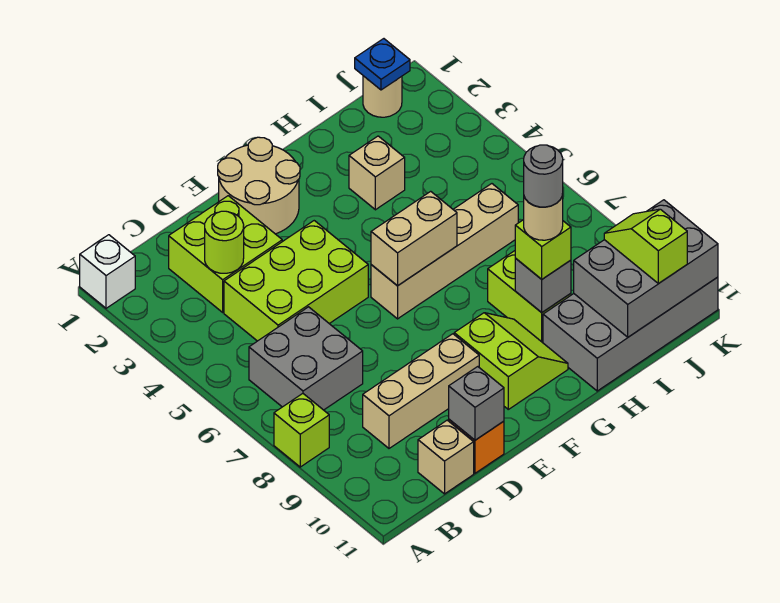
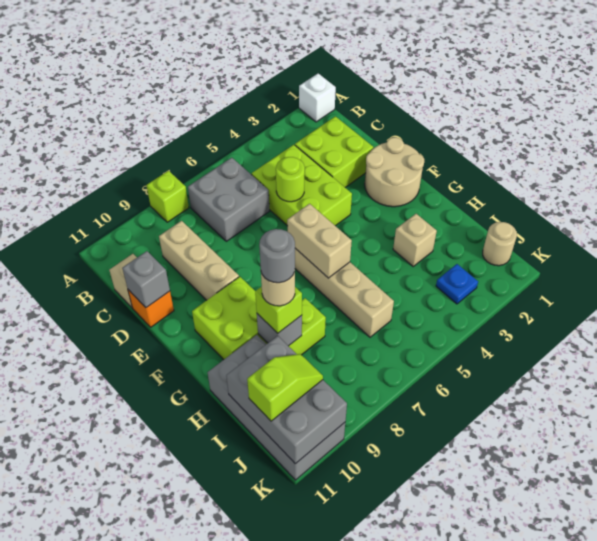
lime 1x1 round brick [205,211,244,273] -> lime 1x1 round brick moved to [276,157,305,202]
lime 2x2 slope [454,313,568,409] -> lime 2x2 brick [192,277,258,360]
blue 1x1 plate [355,39,410,90] -> blue 1x1 plate moved to [436,264,478,304]

